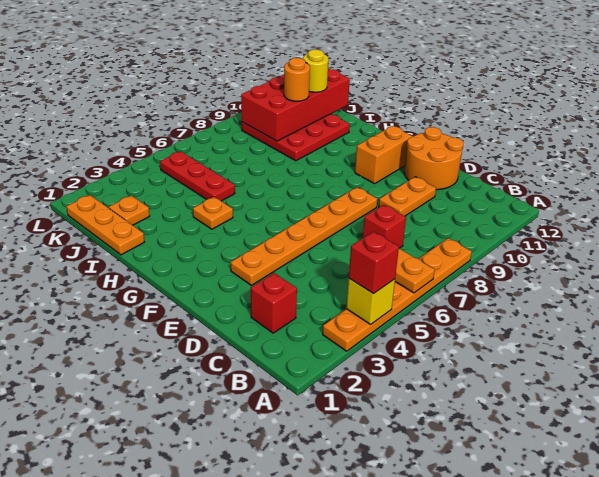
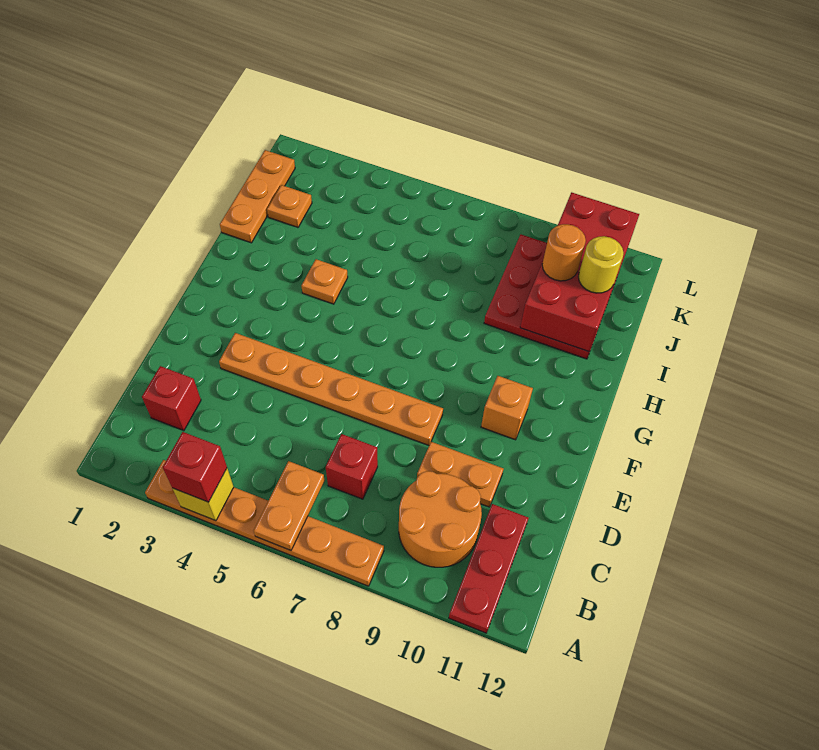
orange 2x2 round brick [405,127,464,190] -> orange 2x2 round brick moved to [399,471,482,567]
orange 1x2 brick [355,126,412,184] -> orange 1x1 brick [481,376,533,440]
red 1x3 plate [160,151,235,201] -> red 1x3 plate moved to [449,504,528,633]
red 2x4 brick [241,68,350,141] -> red 2x4 brick turned to [520,192,639,352]

